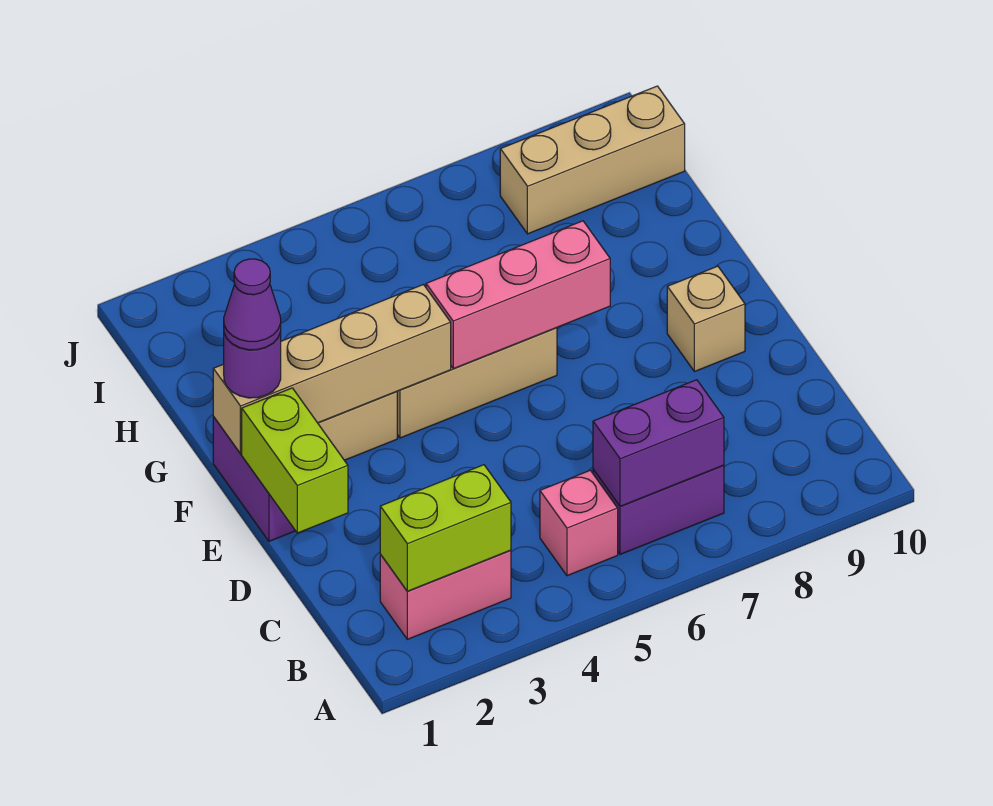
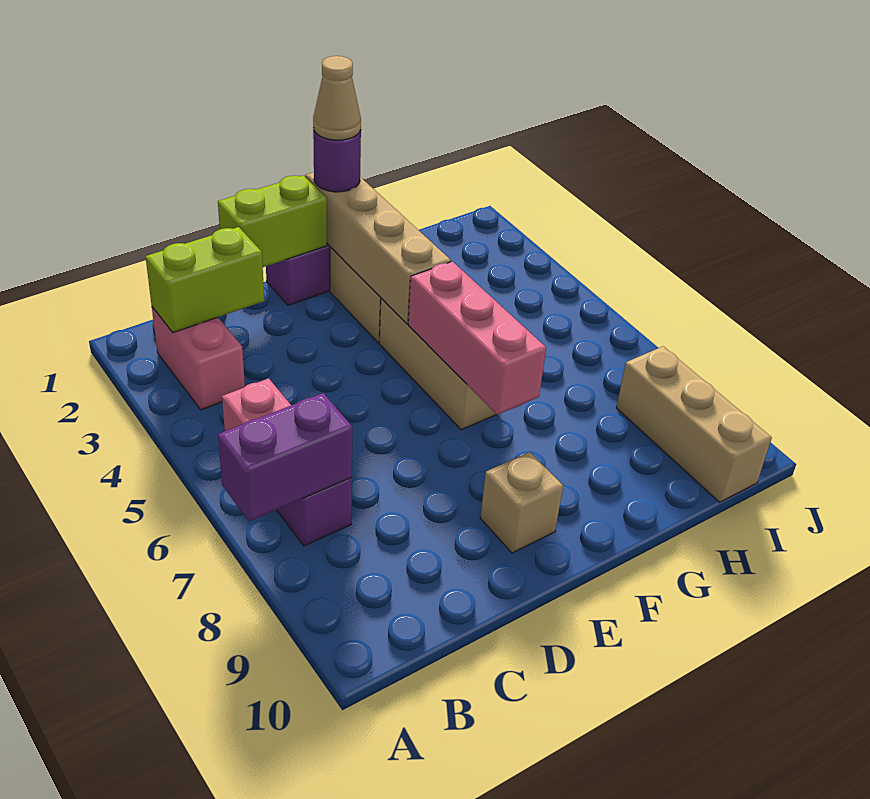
lime 1x2 brick [380,465,511,591] -> lime 1x2 brick turned to [146,227,264,333]
purple 1x2 brick [593,380,724,506] -> purple 1x2 brick turned to [218,393,353,521]
purple 1x1 cone [224,259,281,350] -> tan 1x1 cone [313,56,361,140]

